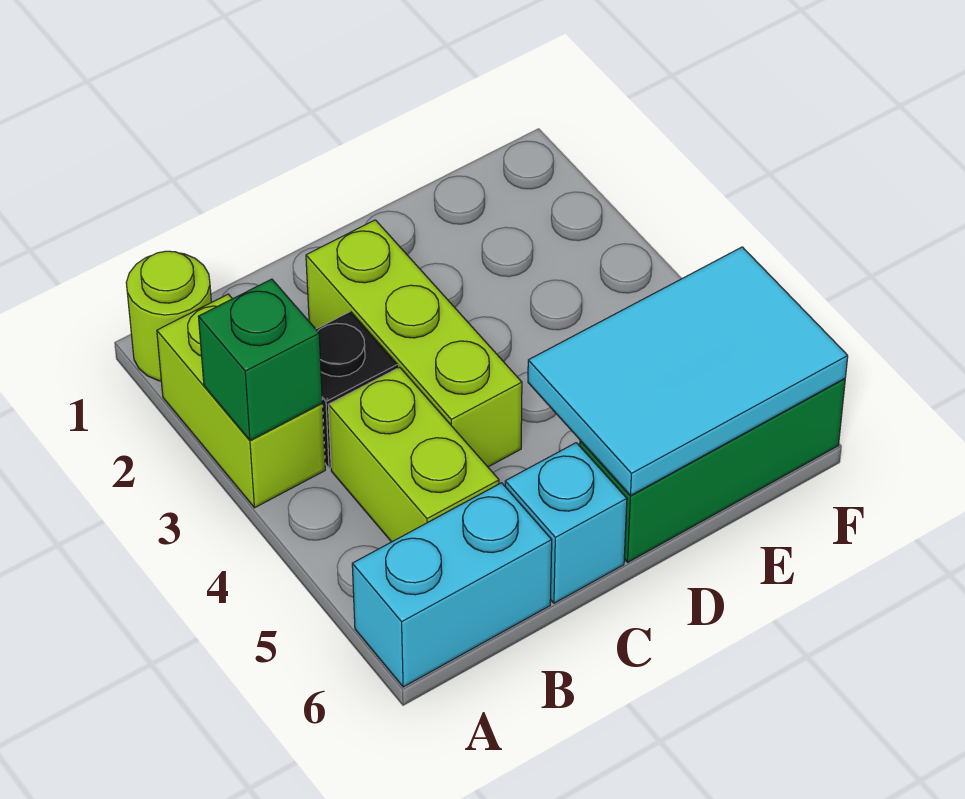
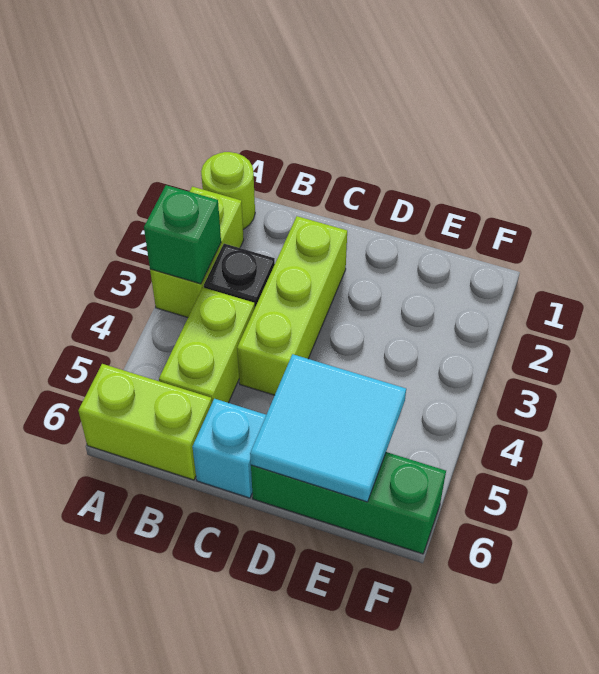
cyan 1x2 brick [352,483,552,687] -> lime 1x2 brick [78,364,212,480]
cyan 2x3 tile [528,247,848,495] -> cyan 2x2 tile [250,354,406,502]

